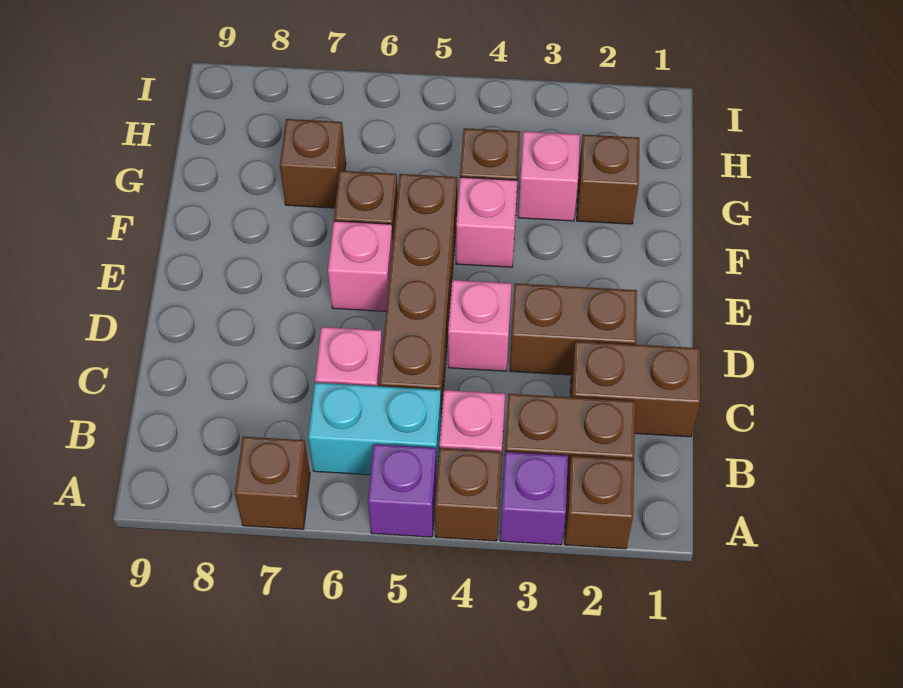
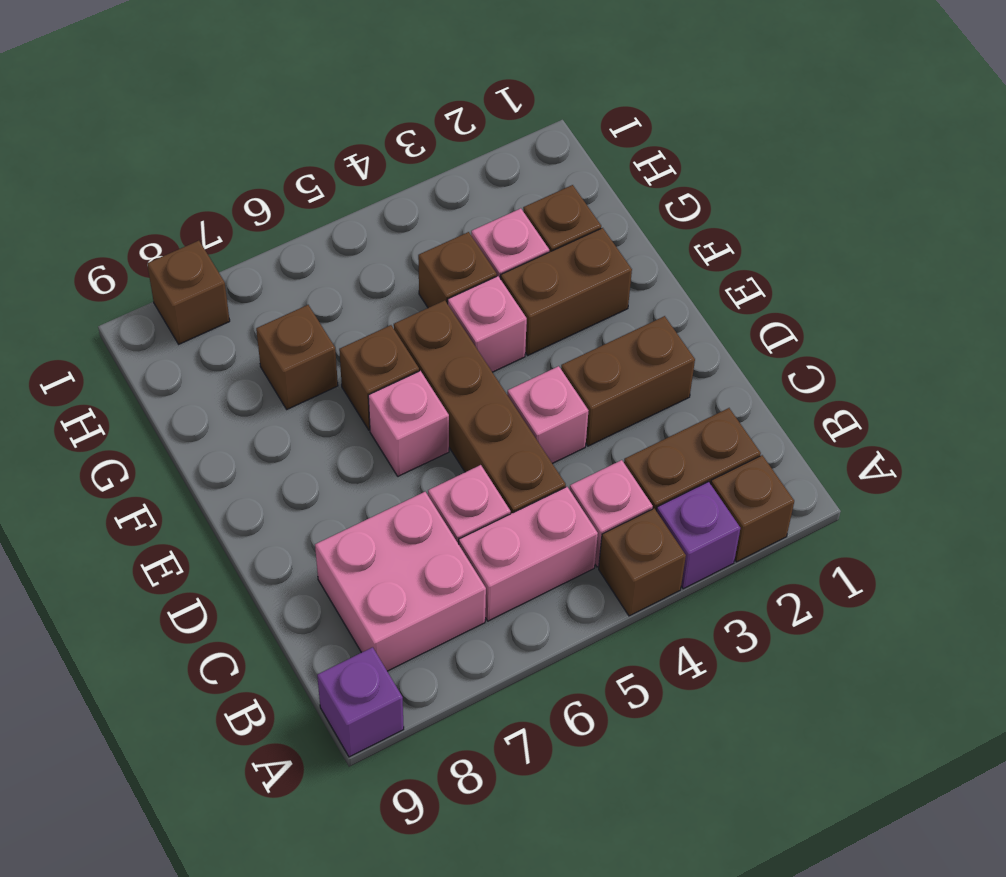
purple 1x1 brick [368,444,437,537] -> purple 1x1 brick moved to [317,647,404,757]
brown 1x1 brick [235,437,310,529] -> brown 1x1 brick moved to [147,241,230,344]
cyan 1x2 brick [308,383,441,475] -> pink 1x2 brick [459,487,598,621]
none -> pink 2x2 brick [315,492,486,671]
brown 1x2 brick [570,341,700,437] -> brown 1x2 brick moved to [501,228,632,355]

